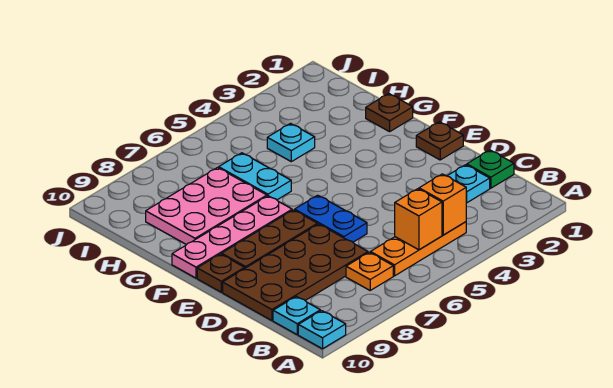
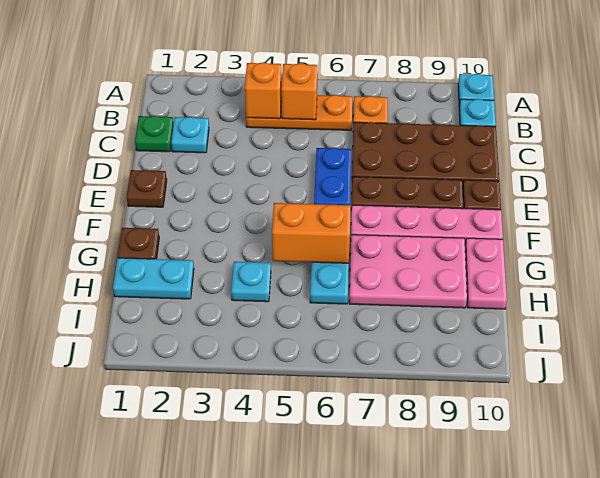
none -> orange 1x2 brick [272,203,351,263]
none -> pink 1x2 plate [465,238,507,309]
none -> cyan 1x2 plate [113,258,194,299]

